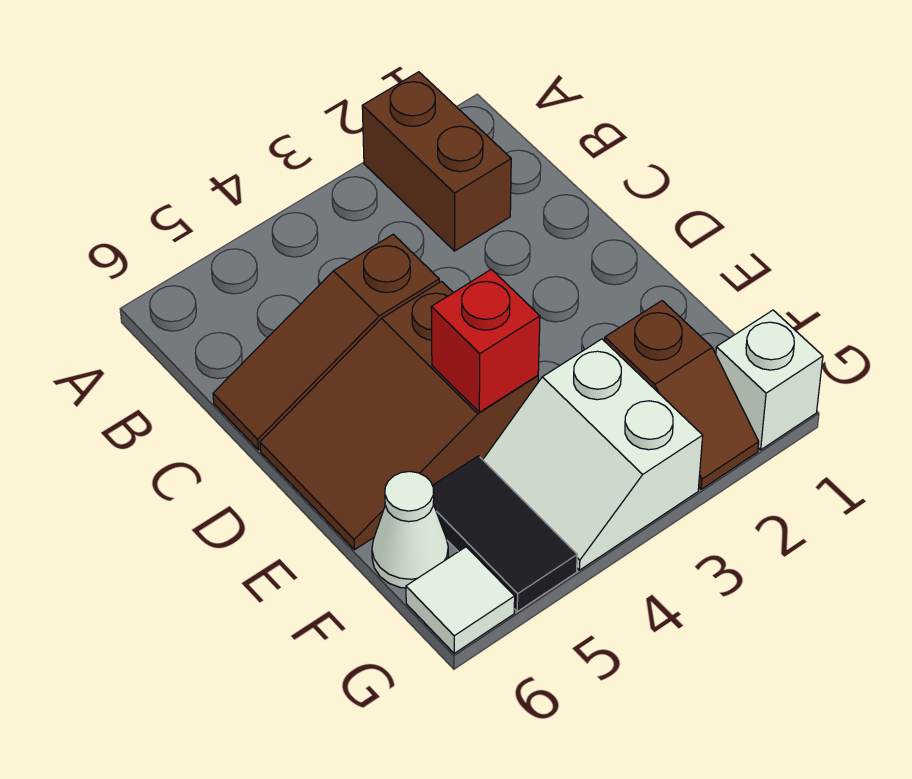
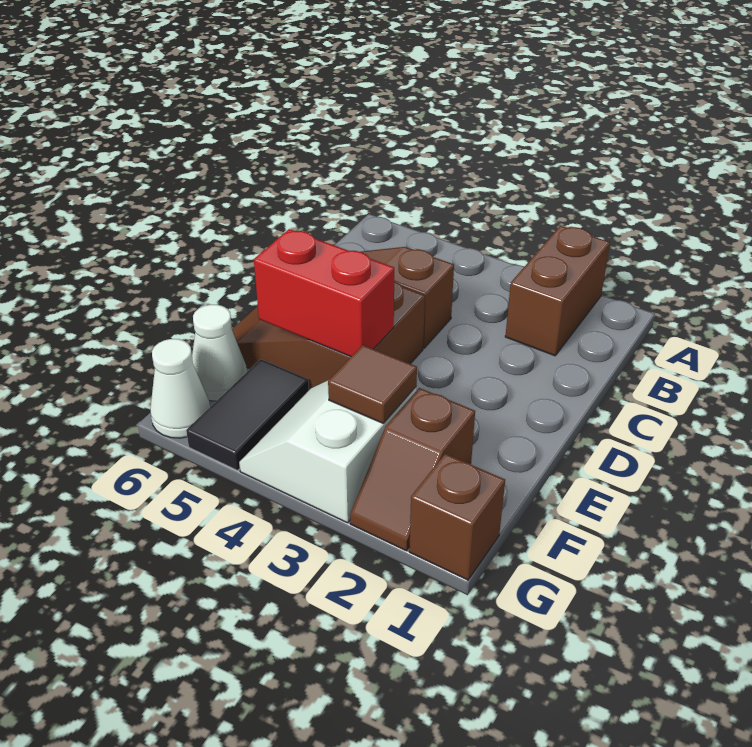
red 1x1 brick [431,269,540,412] -> red 1x2 brick [254,229,394,357]
none -> brown 1x1 tile [328,345,417,424]
white 1x1 brick [716,310,823,450] -> brown 1x1 brick [409,454,505,580]
white 1x1 tile [406,547,515,653] -> white 1x1 cone [150,339,210,438]

